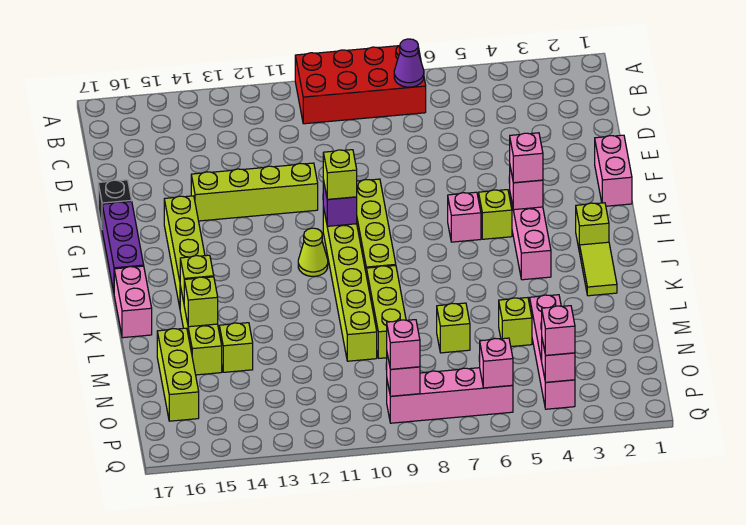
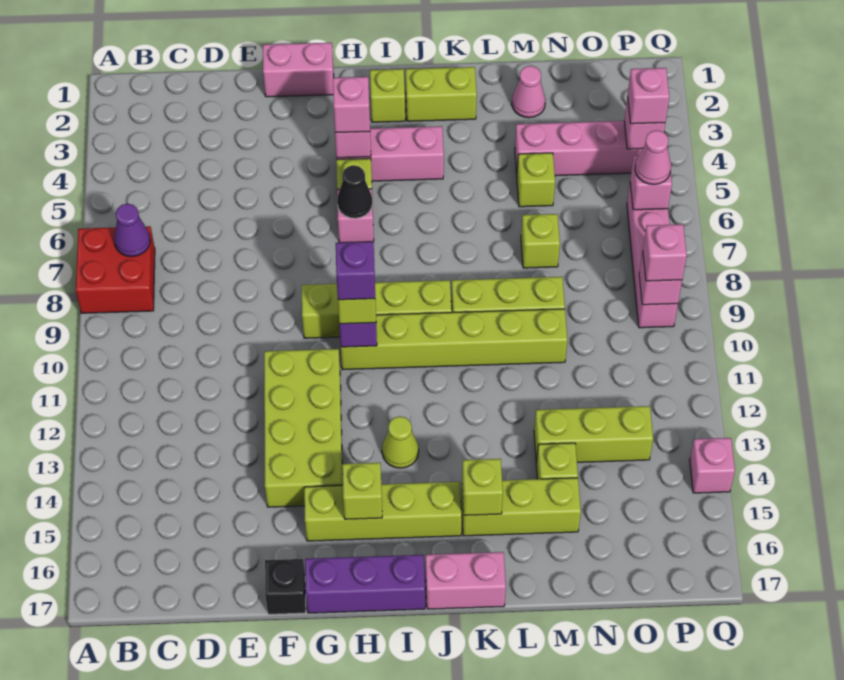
red 2x4 brick [295,46,426,124] -> red 2x2 brick [76,226,155,313]
lime 1x4 brick [191,163,318,221] -> lime 2x4 brick [264,349,343,507]
none -> black 1x1 cone [337,165,372,218]
none -> purple 1x1 brick [336,242,375,300]
lime 1x1 cone [298,228,328,276] -> lime 1x1 cone moved to [382,416,419,468]
lime 1x2 tile [580,242,617,296] -> lime 1x2 brick [406,67,477,121]
lime 1x1 brick [184,277,218,327] -> lime 1x1 brick moved to [342,463,382,519]
none -> pink 1x1 cone [512,66,546,118]
lime 1x3 brick [157,328,199,421] -> lime 1x3 brick moved to [534,406,653,463]
none -> pink 1x1 cone [635,130,671,185]
none -> pink 1x1 brick [690,438,735,493]

